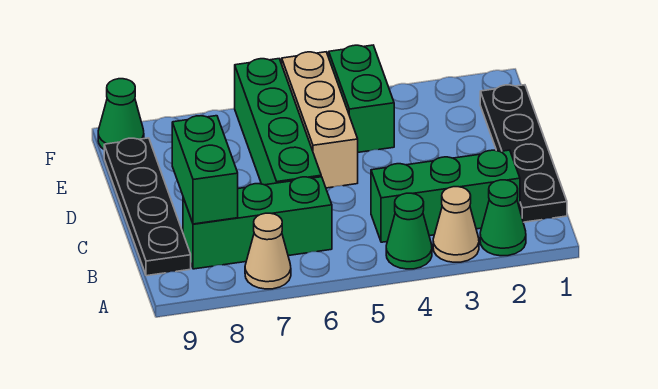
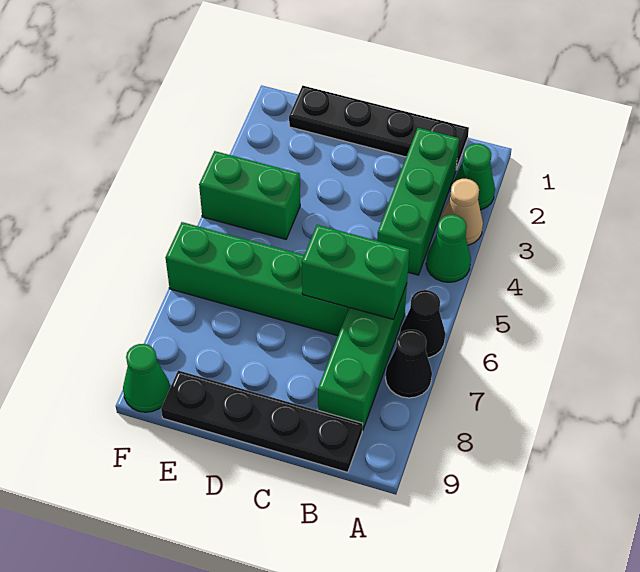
none -> black 1x1 cone [400,290,445,358]
tan 1x1 cone [245,213,291,289] -> black 1x1 cone [385,330,432,398]
green 1x2 brick [172,116,238,224] -> green 1x2 brick moved to [302,225,409,319]
tan 1x3 brick [282,52,358,188] -> none

